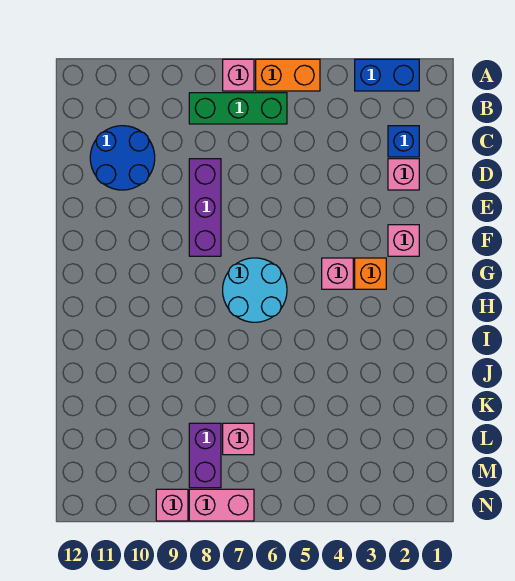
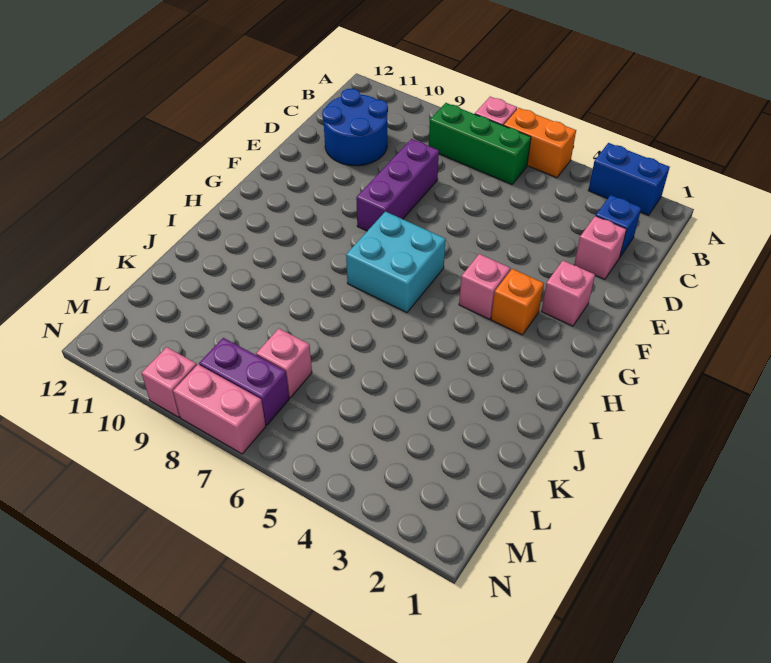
cyan 2x2 round brick [223,258,287,322] -> cyan 2x2 brick [346,212,446,313]
purple 1x2 brick [189,423,221,488] -> purple 1x2 brick turned to [199,338,289,425]

